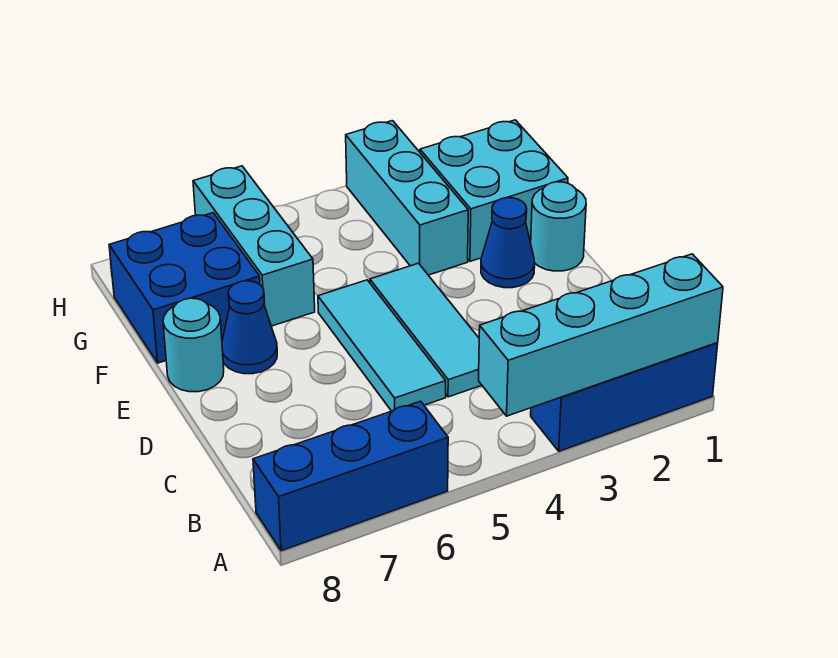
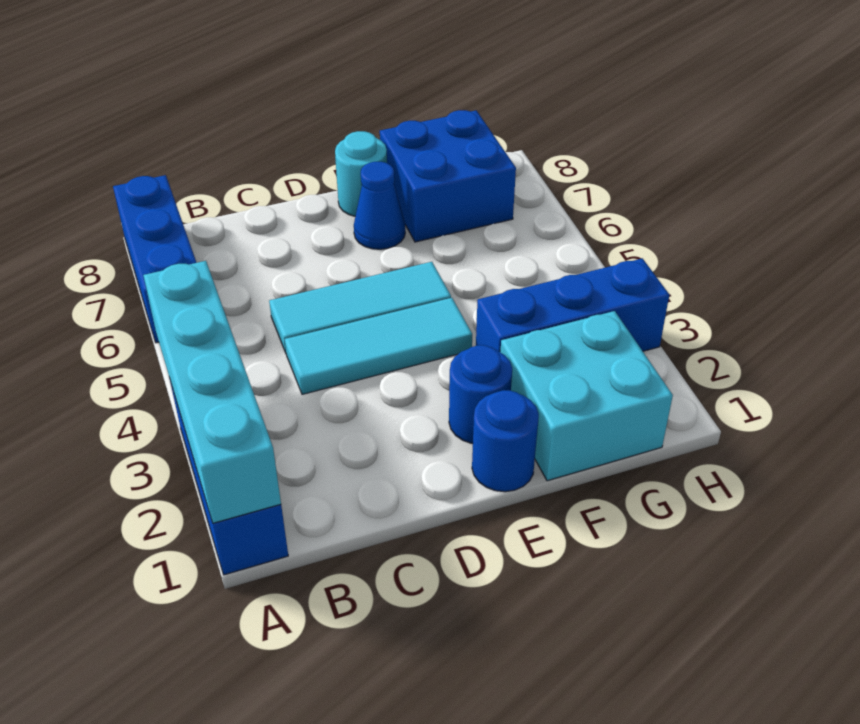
cyan 1x1 round brick [531,182,586,271] -> blue 1x1 round brick [472,390,539,492]
blue 1x1 cone [481,198,535,288] -> blue 1x1 round brick [449,345,512,443]
cyan 1x3 brick [346,121,468,275] -> blue 1x3 brick [476,258,669,352]
cyan 1x3 brick [193,166,315,326] -> none

